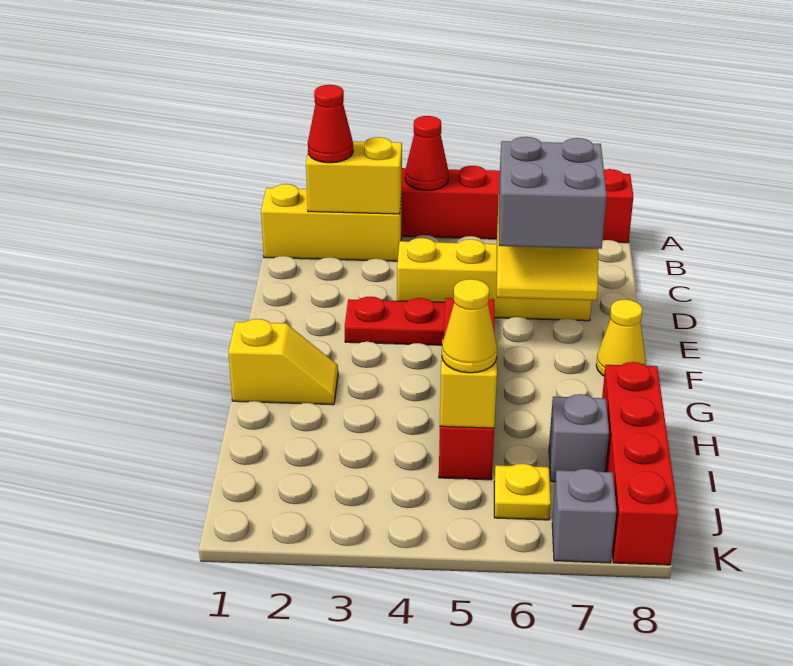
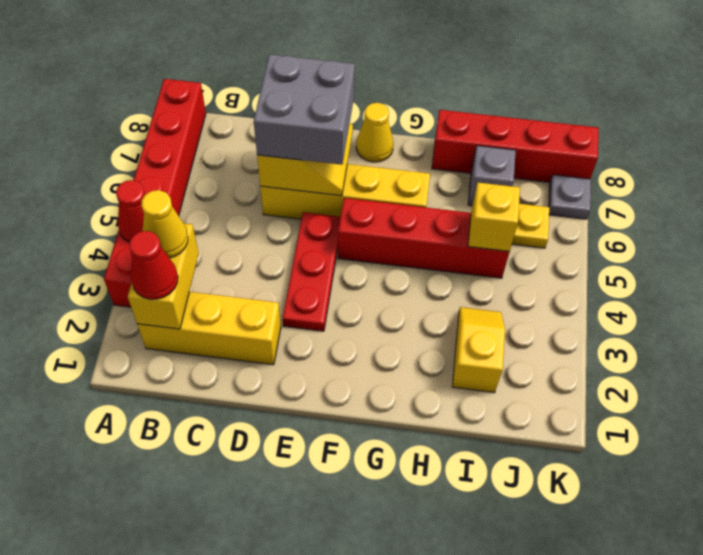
yellow 1x3 brick [261,184,402,261] -> yellow 1x3 brick turned to [137,292,281,365]
yellow 1x4 brick [397,238,592,321] -> yellow 1x4 brick turned to [260,164,430,219]
yellow 1x2 slope [228,319,338,405] -> yellow 1x2 slope moved to [452,307,505,393]
yellow 1x1 cone [442,279,497,373] -> yellow 1x1 cone moved to [142,190,188,258]
grey 1x1 brick [552,469,617,563] -> grey 1x1 plate [549,175,591,219]

